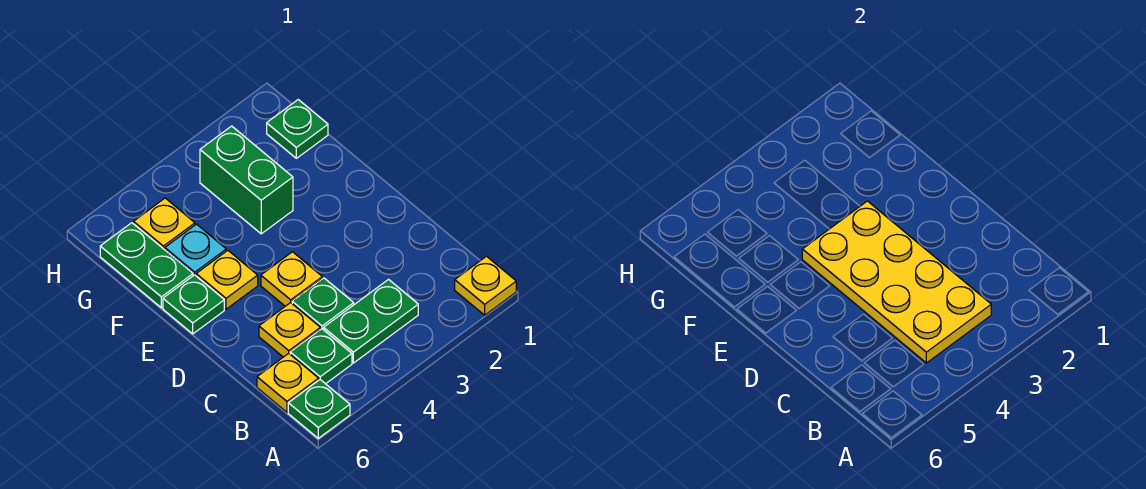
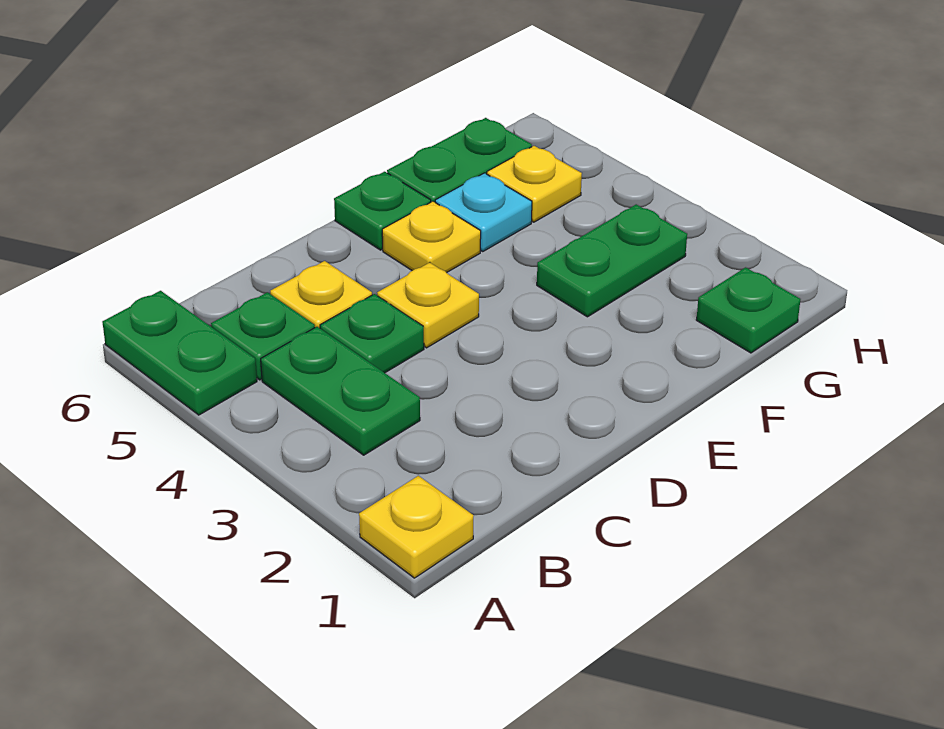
green 1x1 plate [288,380,350,438] -> green 1x2 plate [102,291,257,415]
yellow 2x4 plate [802,201,991,363] -> none
yellow 1x1 plate [257,353,319,412] -> none
green 1x2 brick [200,126,293,234] -> green 1x2 plate [537,204,687,317]

